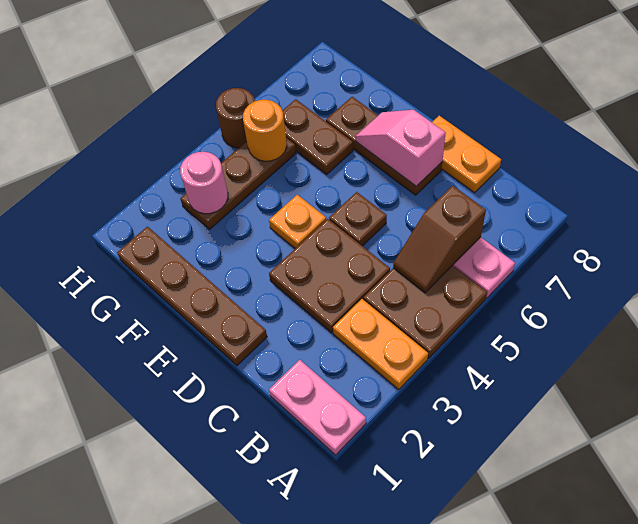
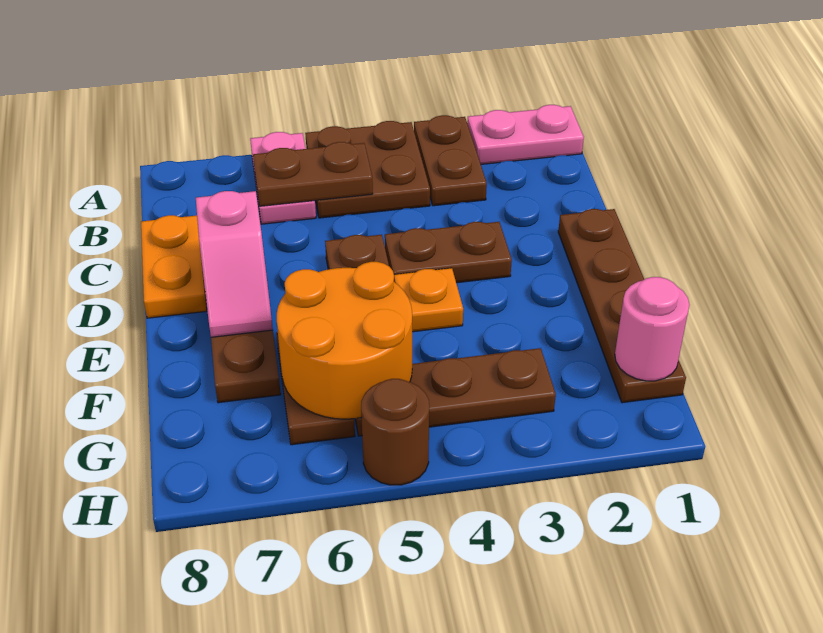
pink 1x2 plate [269,360,366,455] -> pink 1x2 plate turned to [467,105,584,164]
orange 1x2 plate [333,299,428,389] -> brown 1x2 plate [414,115,487,206]
brown 1x2 slope [393,186,486,293] -> brown 1x2 plate [253,142,373,206]
brown 2x2 plate [269,219,390,333] -> brown 1x2 plate [385,222,512,283]
pink 1x1 round brick [180,152,228,214] -> pink 1x1 round brick moved to [615,277,689,381]
orange 1x1 round brick [243,100,287,161] -> orange 2x2 round brick [277,262,412,419]

